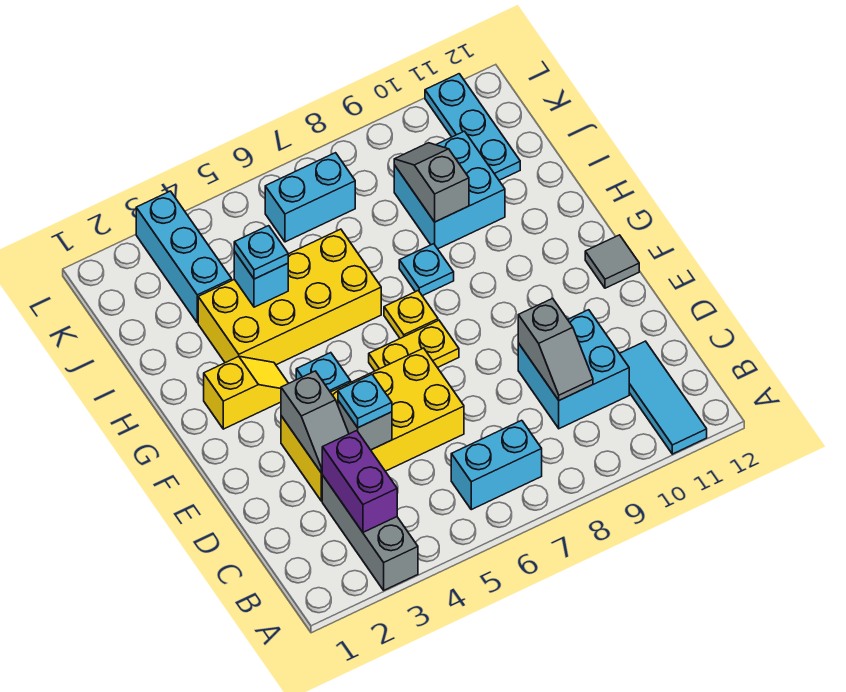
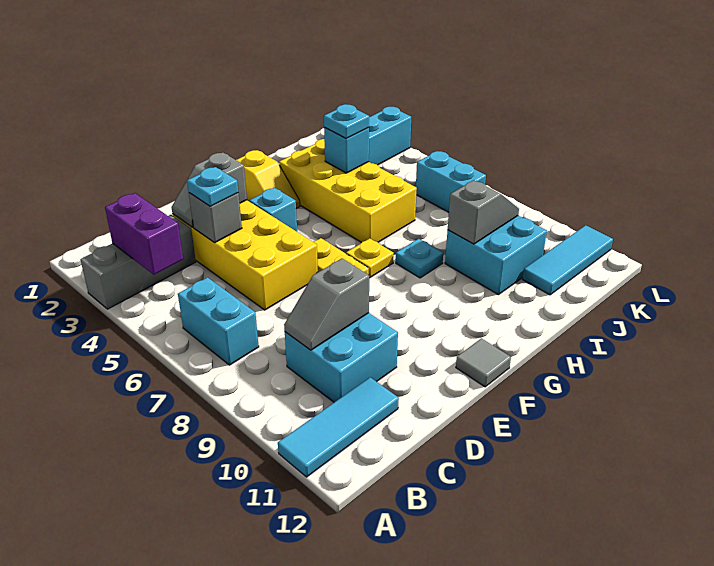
purple 1x2 brick [322,431,397,532] -> purple 1x2 brick turned to [105,193,183,275]
cyan 1x3 plate [425,74,520,180] -> cyan 1x3 tile [523,225,613,295]

